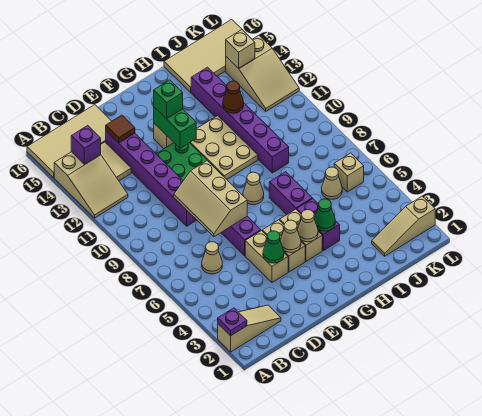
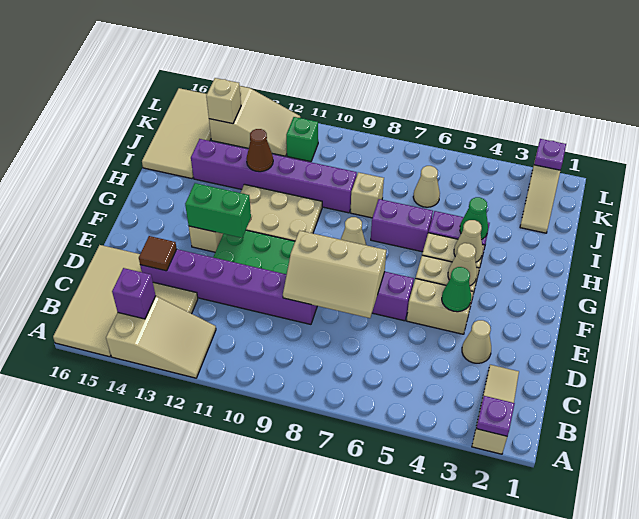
tan 1x1 cone [202,242,222,274] -> tan 1x1 cone moved to [462,320,491,363]
green 1x1 brick [154,80,183,119] -> green 1x1 brick moved to [286,117,318,162]
tan 1x1 brick [334,153,364,192] -> tan 1x1 brick moved to [351,172,384,218]
none -> purple 1x1 plate [534,139,566,170]

